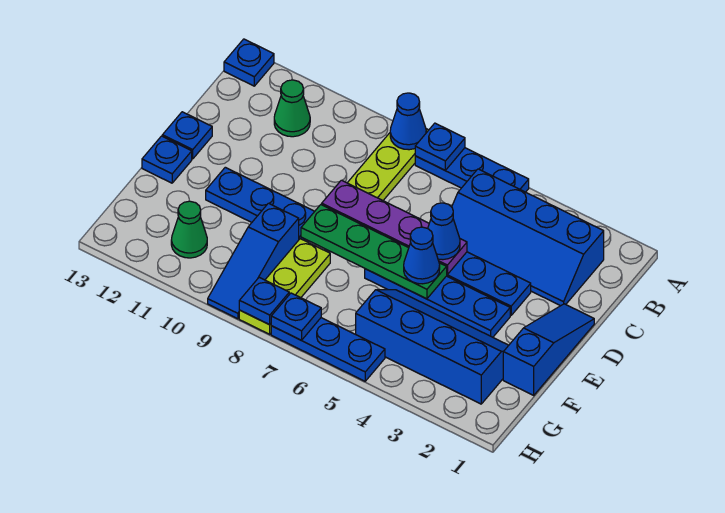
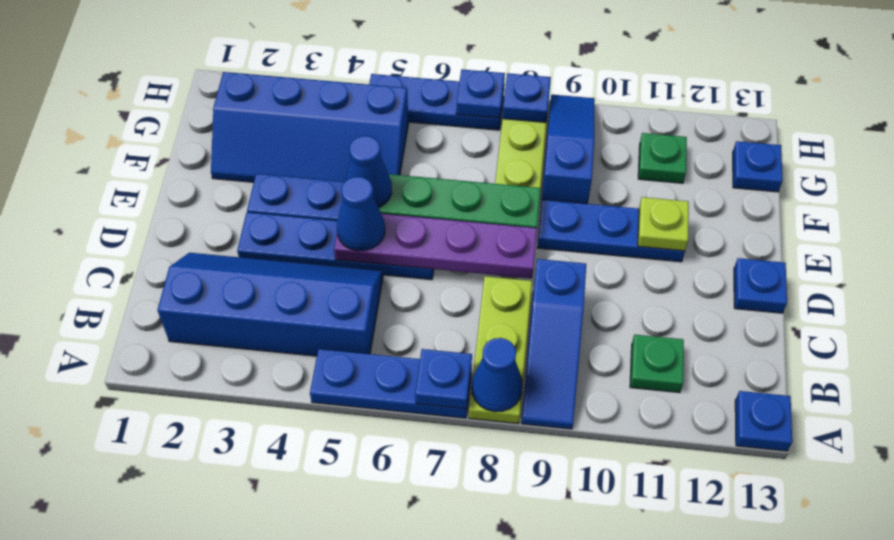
green 1x1 cone [274,80,310,137] -> green 1x1 plate [630,335,684,392]
blue 1x3 slope [503,304,594,395] -> blue 1x3 slope moved to [522,259,586,429]
none -> lime 1x1 plate [638,197,689,251]
blue 1x1 plate [142,136,192,183] -> blue 1x1 plate moved to [733,141,783,192]
green 1x1 cone [171,201,207,258] -> green 1x1 plate [638,133,687,183]

